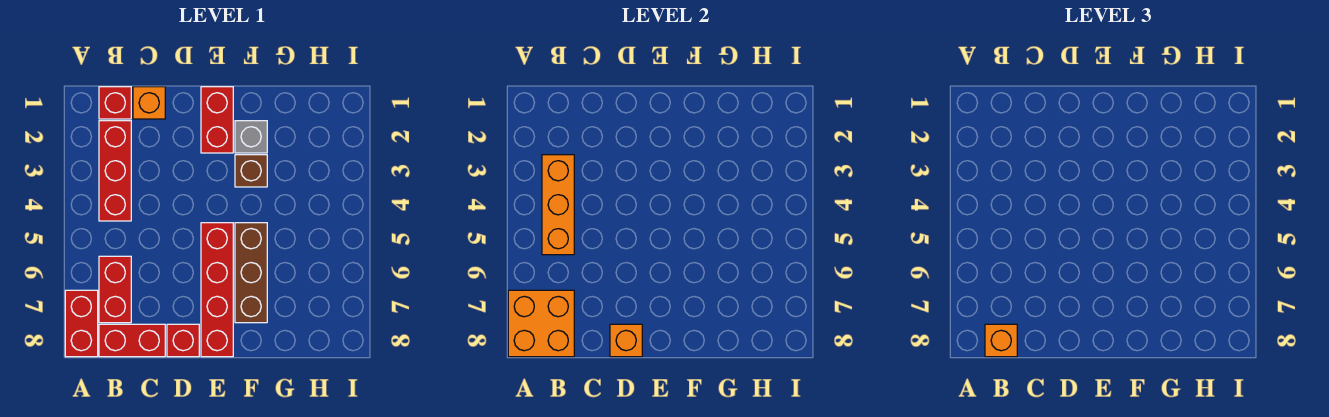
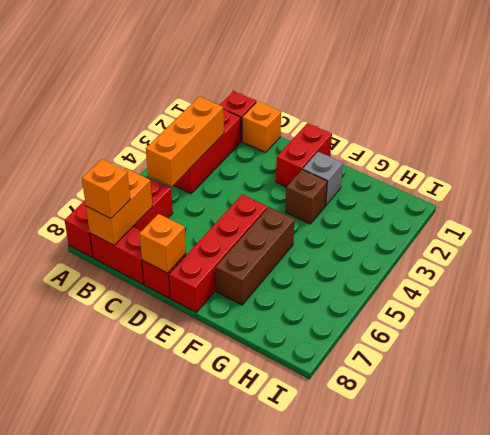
orange 2x2 brick [508,290,574,357] -> orange 1x2 brick [86,168,152,245]

